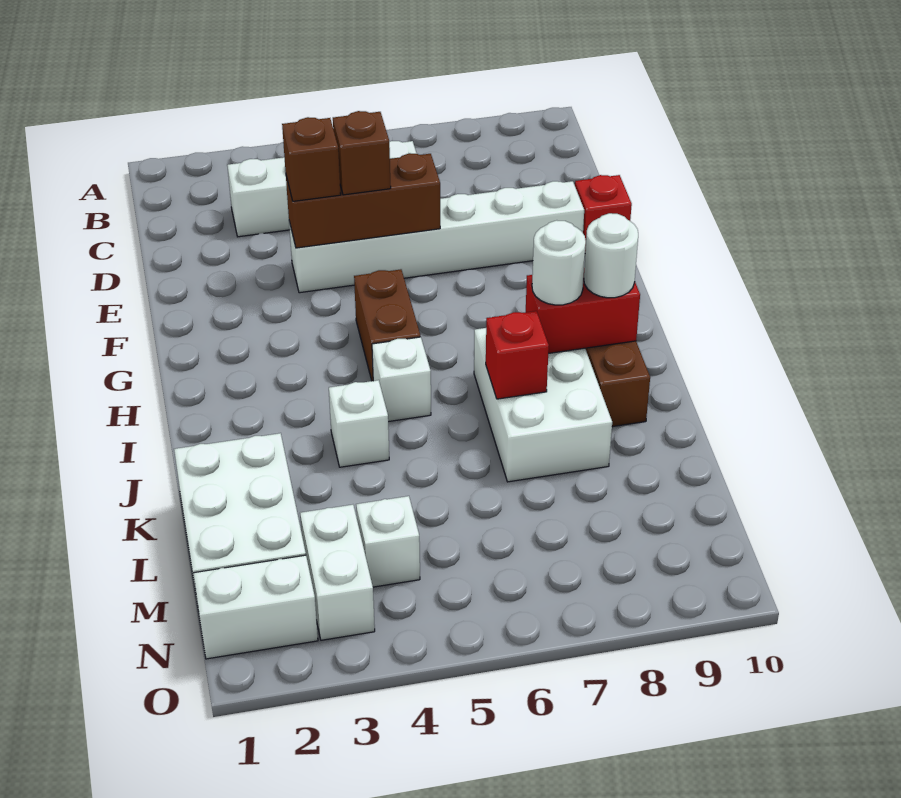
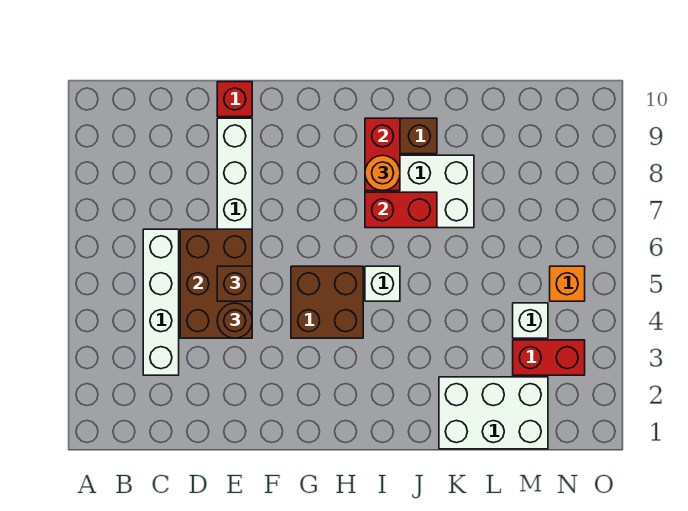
brown 1x3 brick [286,153,440,248] -> brown 2x3 brick [180,229,252,338]
brown 1x1 brick [282,117,341,201] -> brown 1x1 round brick [217,303,252,338]
brown 1x2 brick [354,269,420,381] -> brown 2x2 brick [291,266,363,338]
white 1x1 round brick [532,220,586,305] -> orange 1x1 round brick [365,155,400,191]
white 1x1 round brick [584,213,638,298] -> none
white 1x1 brick [329,380,389,467] -> none
red 1x1 brick [486,311,549,399] -> red 1x2 brick [365,192,437,228]
white 1x2 brick [300,505,375,640] -> red 1x2 brick [513,340,585,375]
white 1x2 brick [193,555,318,659] -> none
none -> orange 1x1 brick [550,266,585,301]

